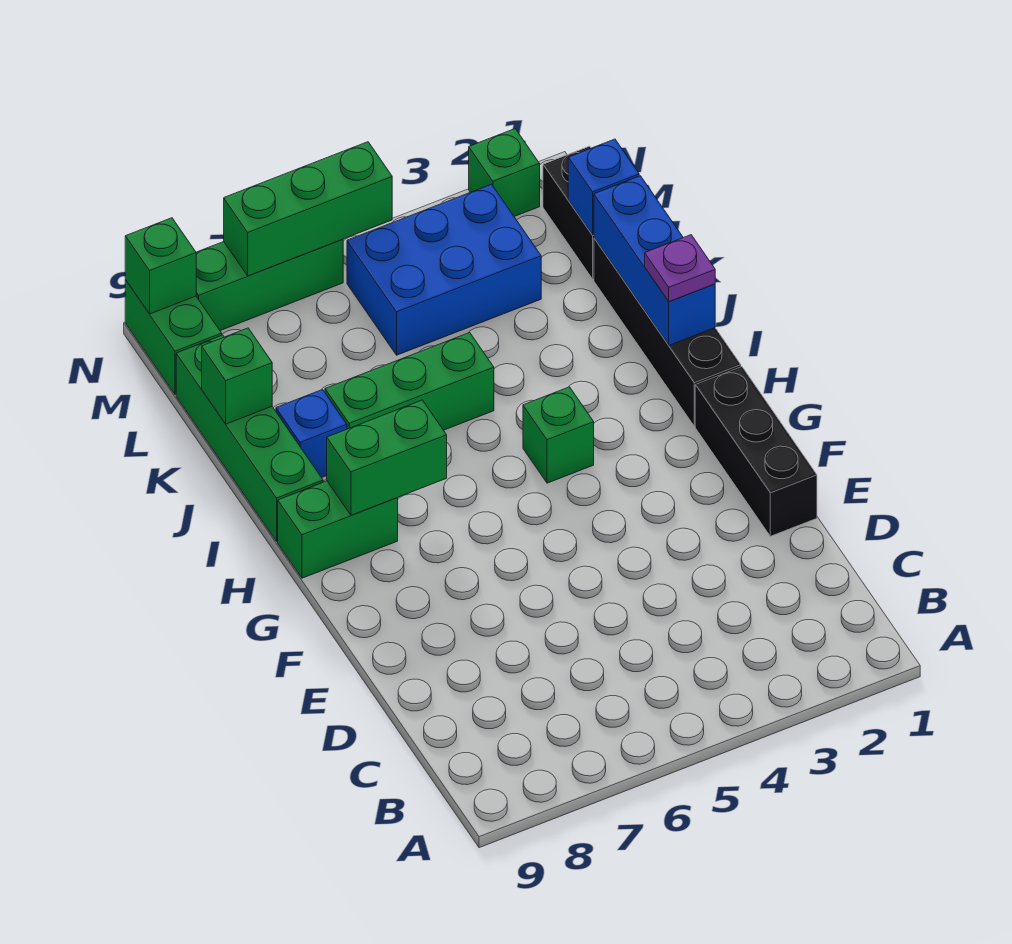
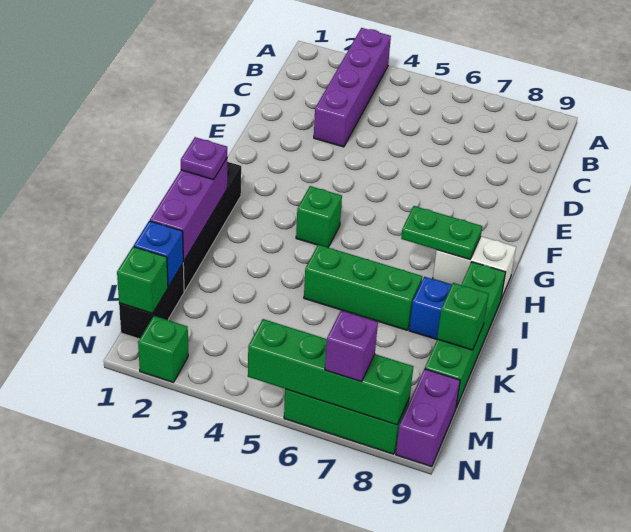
none -> purple 1x4 brick [314,28,391,147]
black 1x3 brick [695,367,817,536] -> none
green 1x2 brick [327,400,447,515] -> green 1x2 plate [401,206,482,259]
green 1x2 brick [278,481,398,578] -> white 1x2 brick [433,236,516,299]
blue 1x3 brick [594,176,715,345] -> purple 1x3 brick [150,159,227,261]
blue 2x3 brick [347,184,541,355] -> none
green 1x2 brick [125,280,222,395] -> purple 1x2 brick [396,369,460,467]
green 1x3 brick [224,142,392,276] -> green 1x4 brick [248,319,413,425]
none -> purple 1x1 brick [325,311,378,382]
green 1x1 brick [125,218,196,314] -> green 1x1 brick moved to [117,247,168,313]

